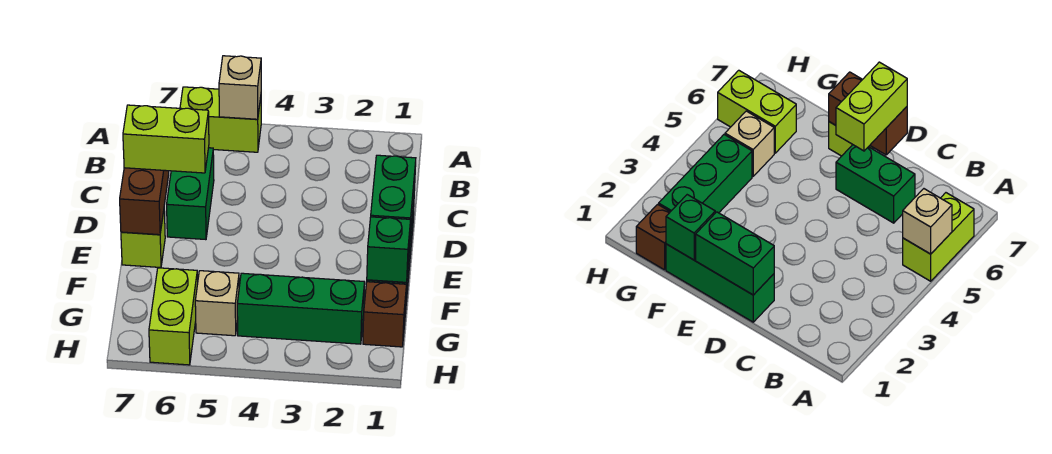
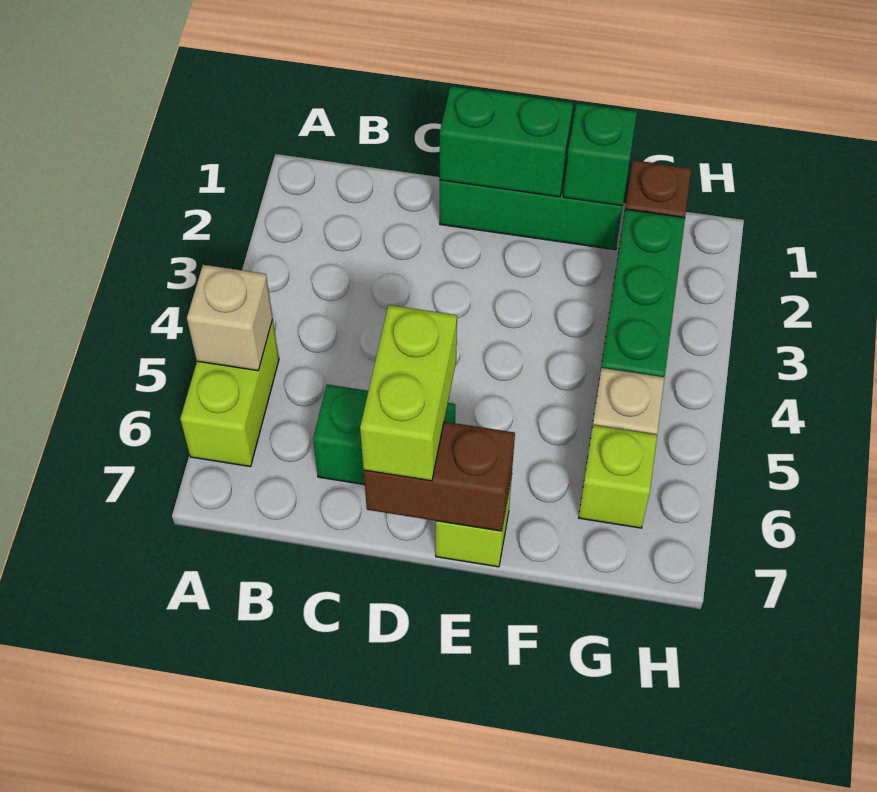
lime 1x2 brick [149,268,198,365] -> lime 1x1 brick [579,425,657,528]

